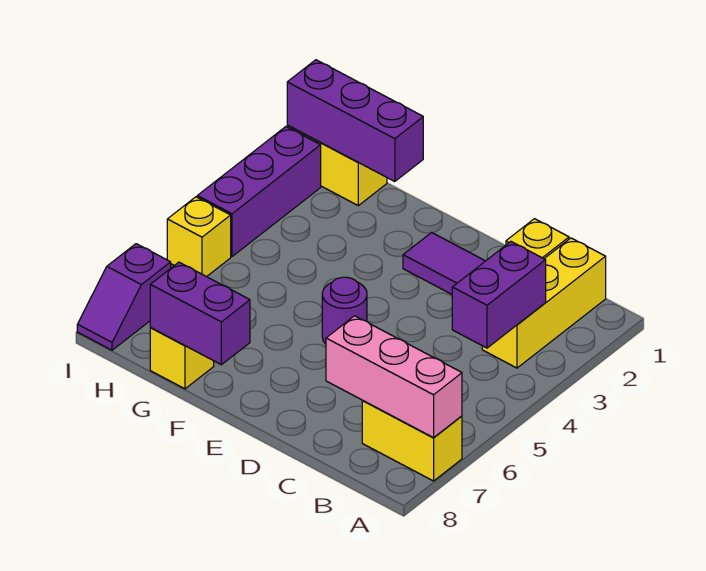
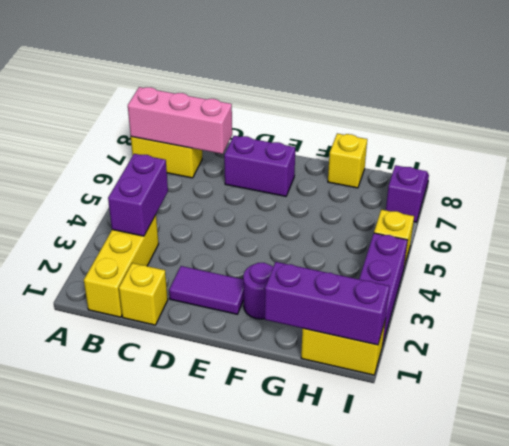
purple 1x1 round brick [322,277,367,344] -> purple 1x1 round brick moved to [243,263,273,319]
purple 1x2 brick [150,262,250,365] -> purple 1x2 brick moved to [224,136,295,196]

